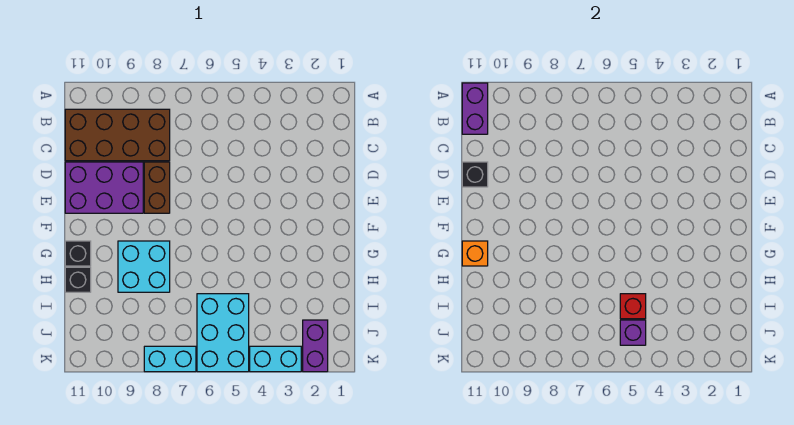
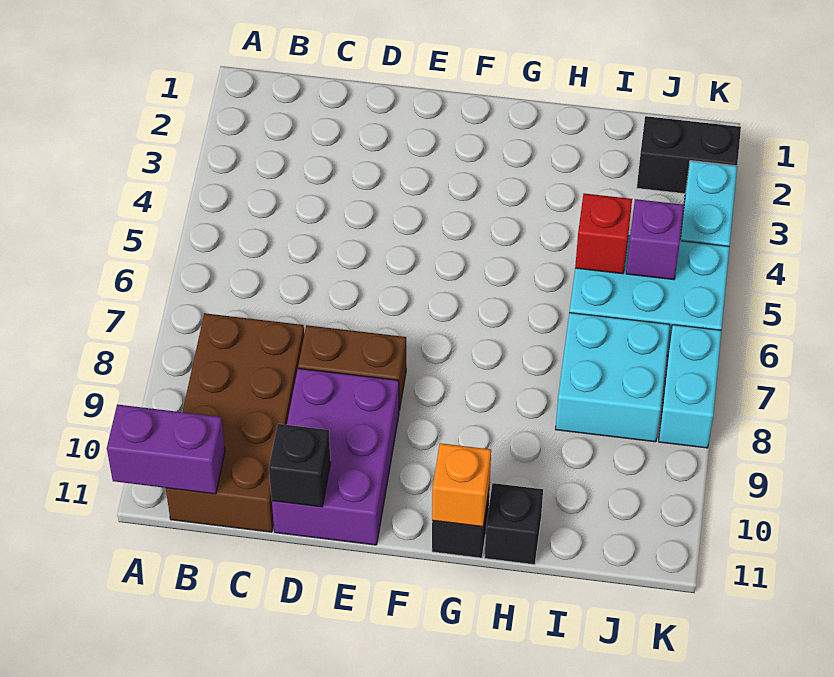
cyan 2x2 brick [118,241,170,292] -> cyan 2x2 brick moved to [556,313,670,442]
purple 1x2 brick [303,320,328,372] -> black 1x2 brick [637,116,741,194]

